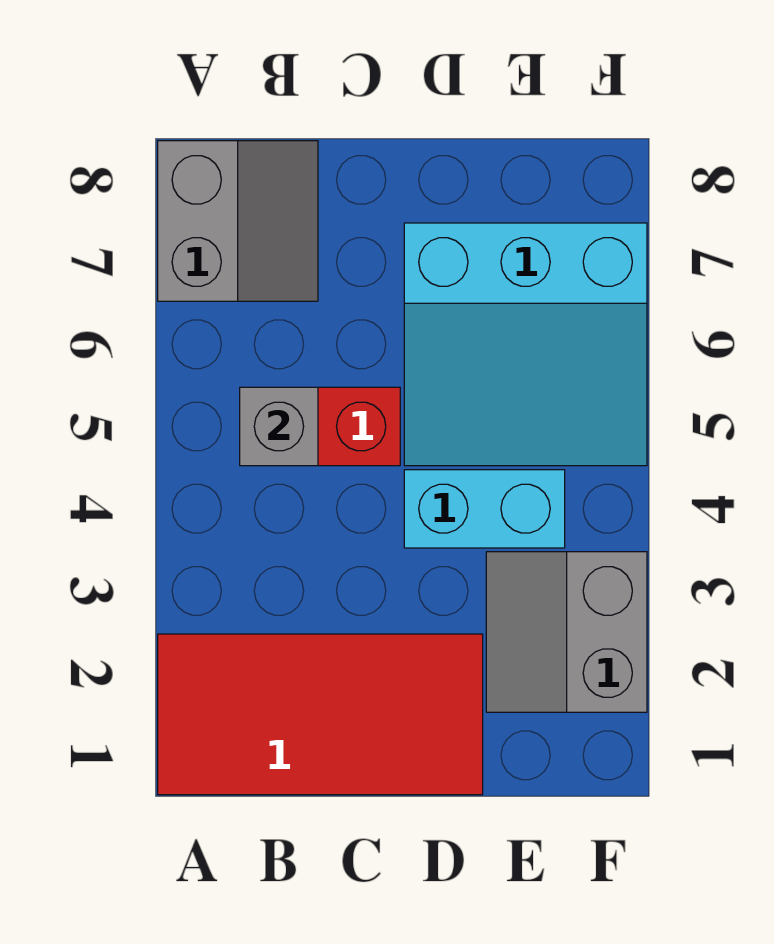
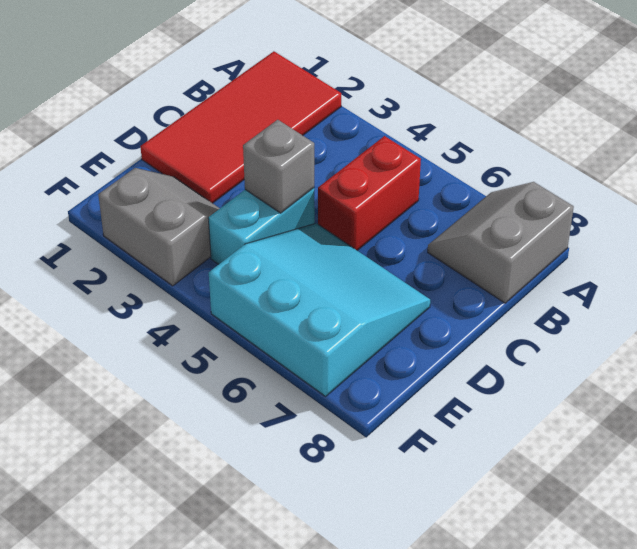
grey 2x2 slope [158,141,318,301] -> grey 2x2 slope turned to [428,182,574,303]
grey 1x1 brick [240,387,318,466] -> grey 1x1 brick moved to [243,120,314,213]
cyan 3x3 slope [404,223,647,466] -> cyan 3x3 slope turned to [209,223,430,396]

